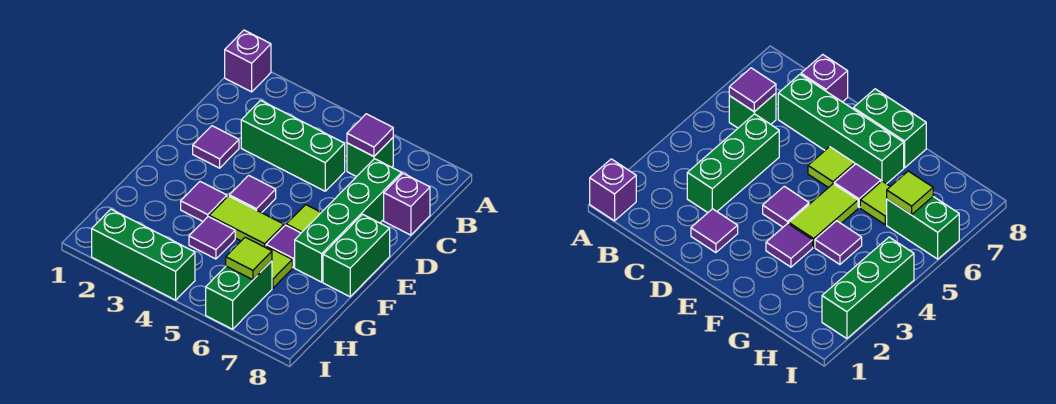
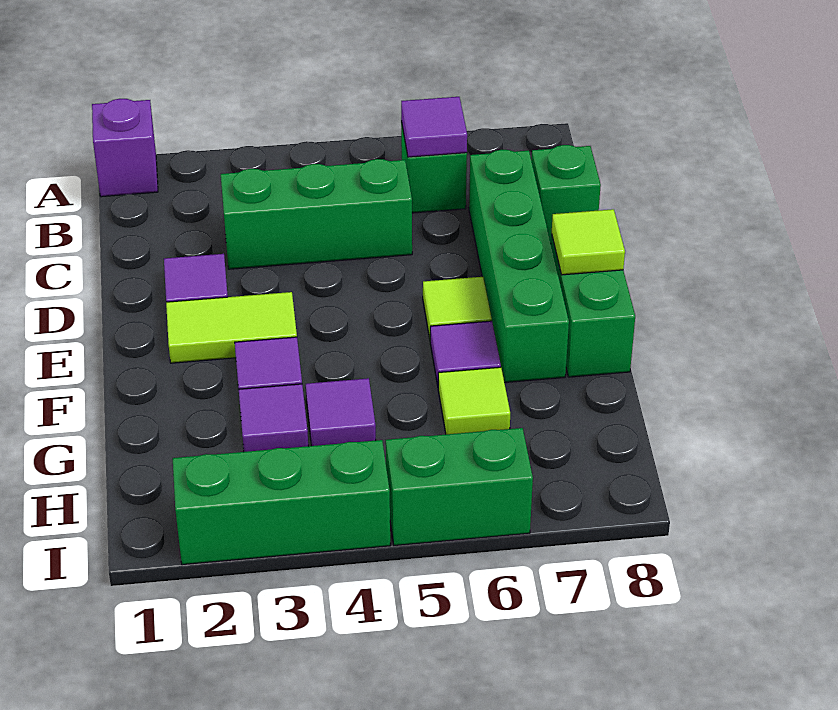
purple 1x1 brick [384,173,430,235] -> green 1x1 brick [531,145,601,242]
purple 1x1 tile [229,175,276,213] -> purple 1x1 tile moved to [239,384,308,452]
lime 1x2 tile [209,196,284,247] -> lime 1x2 tile moved to [166,292,297,363]
green 1x2 brick [206,261,272,329] -> green 1x2 brick turned to [386,428,533,545]
lime 1x1 tile [226,237,272,280] -> lime 1x1 tile moved to [552,209,625,275]

